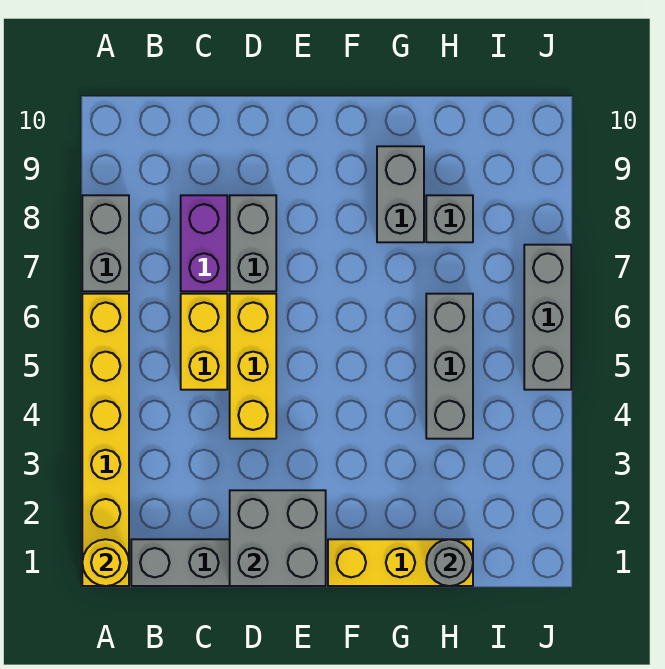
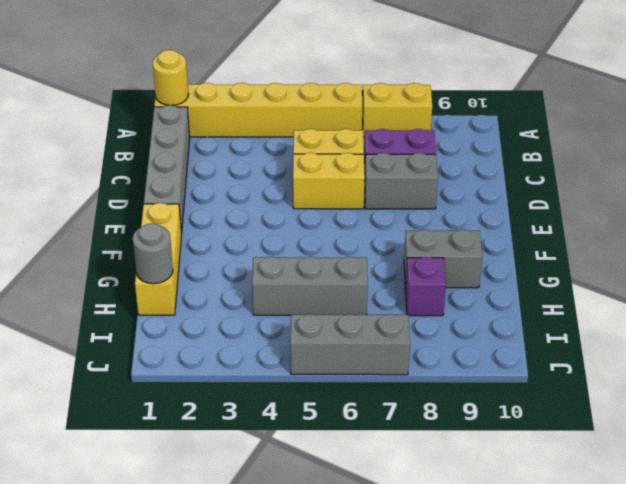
grey 1x2 brick [82,195,129,291] -> yellow 1x2 brick [362,83,432,137]
grey 2x2 brick [230,490,326,586] -> none
yellow 1x3 brick [230,294,276,439] -> yellow 1x2 brick [293,153,365,209]
grey 1x1 brick [426,195,473,242] -> purple 1x1 brick [405,257,446,316]

